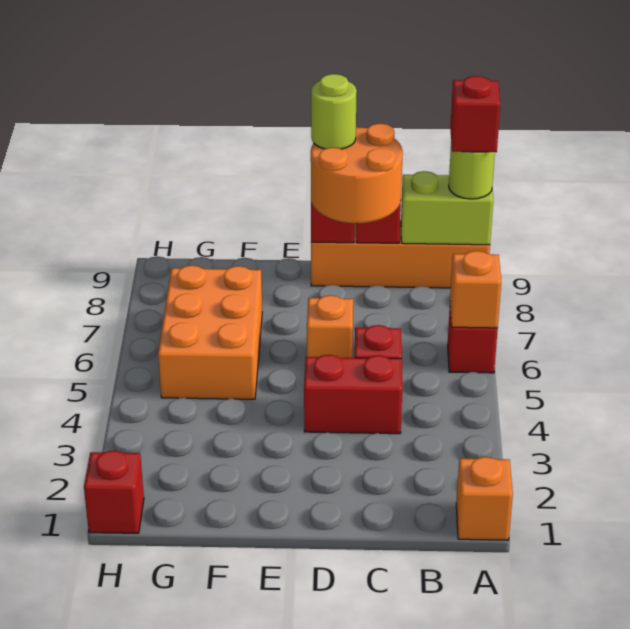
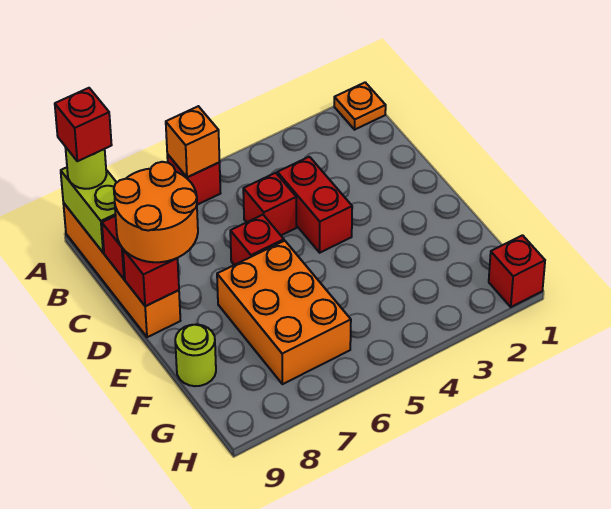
orange 1x1 brick [456,457,513,540] -> orange 1x1 plate [334,82,386,130]
orange 1x1 brick [307,295,353,358] -> red 1x1 brick [230,215,284,265]
lime 1x1 round brick [311,74,357,149] -> lime 1x1 round brick moved to [175,324,216,386]
orange 2x3 brick [158,265,262,399] -> orange 2x3 brick turned to [217,241,351,384]

